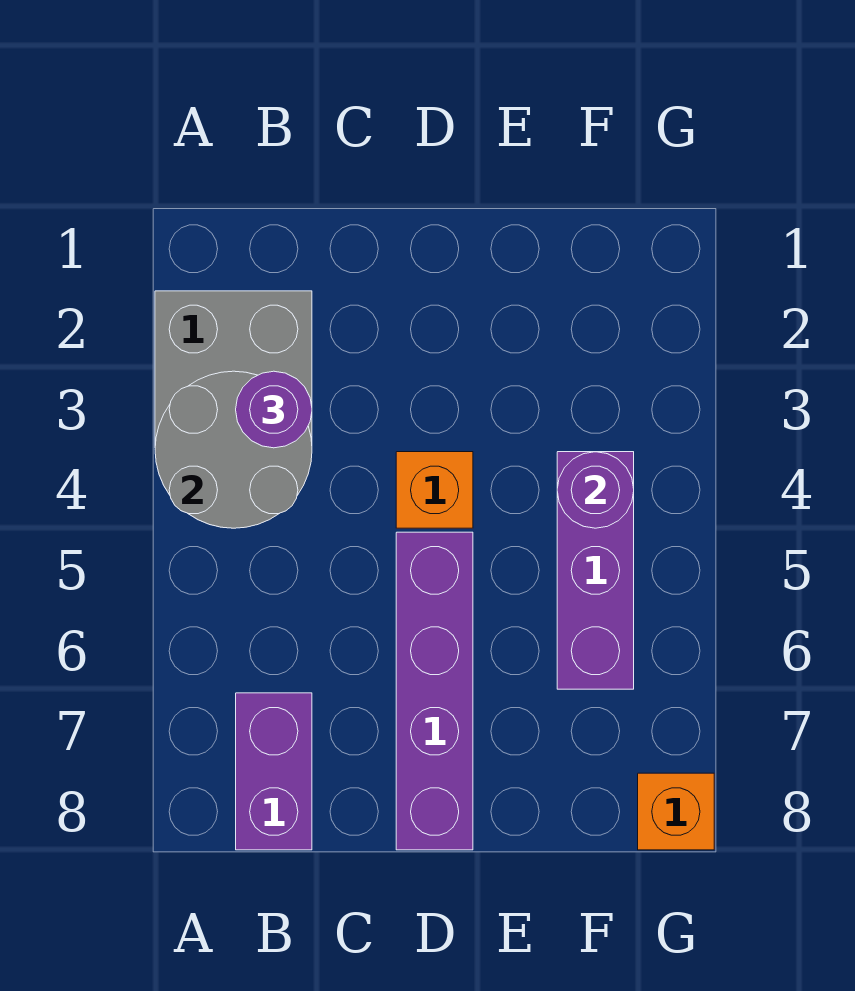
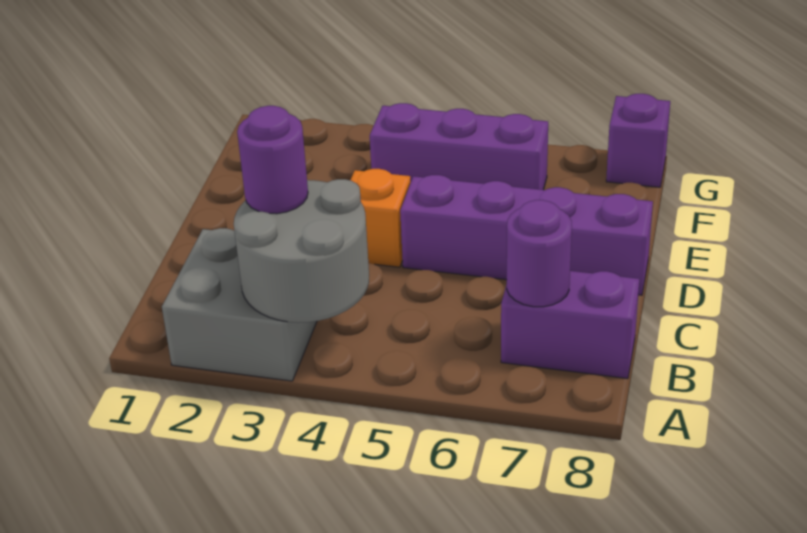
purple 1x1 round brick [557,452,634,528] -> purple 1x1 round brick moved to [507,200,572,307]
orange 1x1 brick [638,773,714,850] -> purple 1x1 brick [606,94,670,187]

